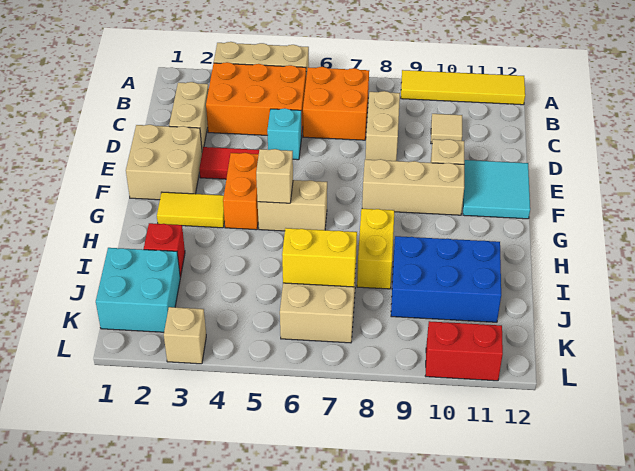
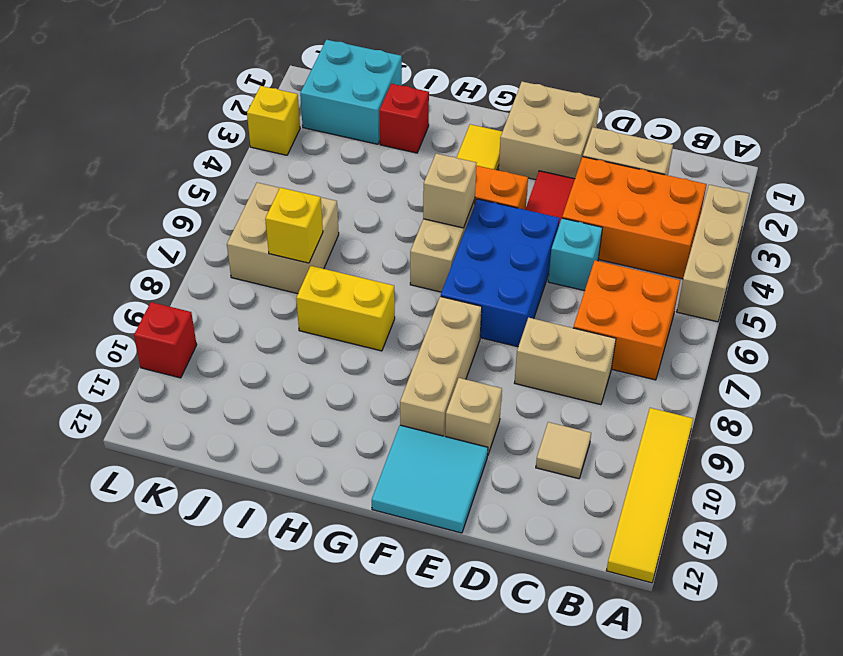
orange 2x3 brick [206,62,306,137] -> orange 2x3 brick turned to [562,157,707,279]
blue 2x3 brick [391,236,501,322] -> blue 2x3 brick moved to [441,199,560,347]
yellow 1x2 brick [282,228,357,287] -> yellow 1x1 brick [265,188,323,263]
tan 1x1 brick [164,307,206,364] -> yellow 1x1 brick [247,86,300,155]
red 1x2 brick [426,321,503,381] -> red 1x1 brick [134,302,197,378]

